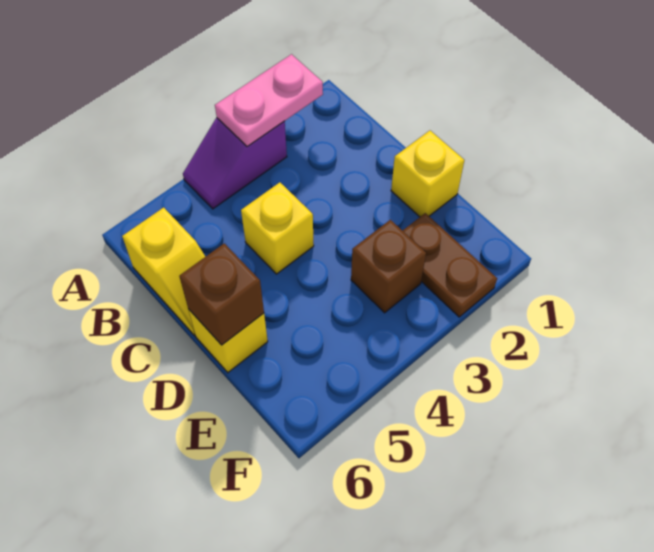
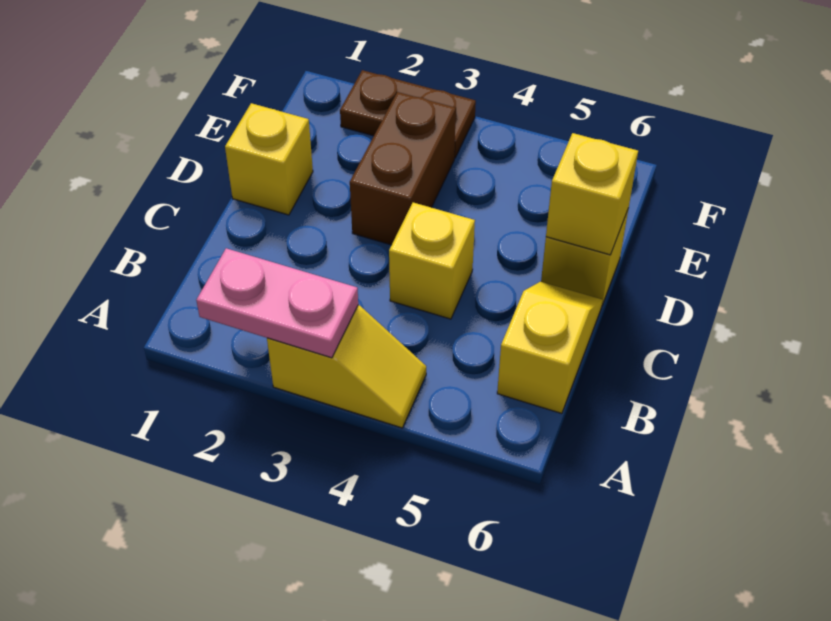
purple 1x2 slope [183,118,287,209] -> yellow 1x2 slope [267,305,426,428]
brown 1x1 brick [179,243,264,345] -> yellow 1x1 brick [546,133,638,255]
brown 1x2 plate [403,213,497,317] -> brown 1x2 plate turned to [340,70,476,158]
brown 1x1 brick [351,220,426,313] -> brown 1x2 brick [350,92,456,245]

